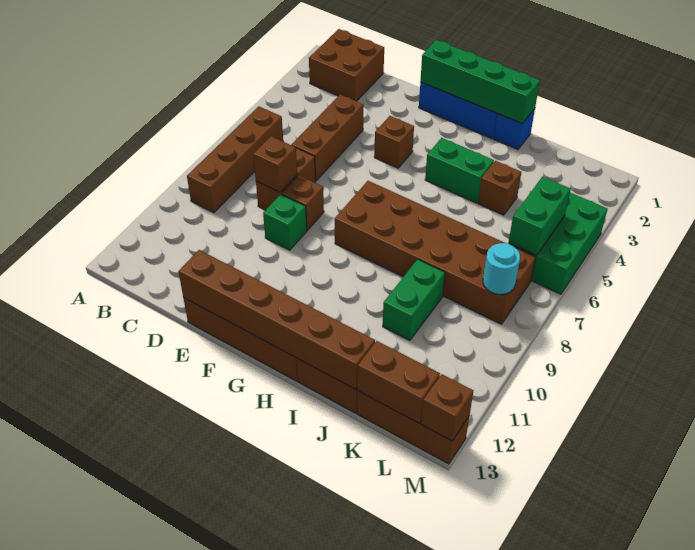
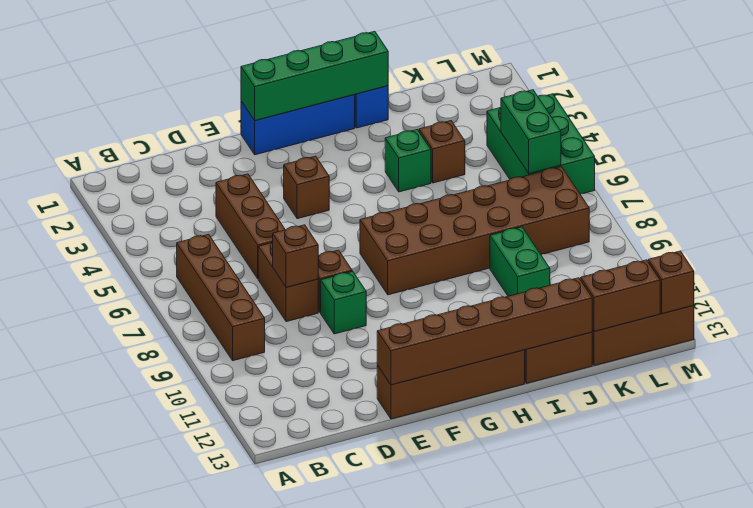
brown 2x2 brick [309,29,384,101] -> none
green 1x2 brick [425,138,494,203] -> green 1x1 brick [385,130,431,192]
cyan 1x1 round brick [483,243,520,295] -> none

